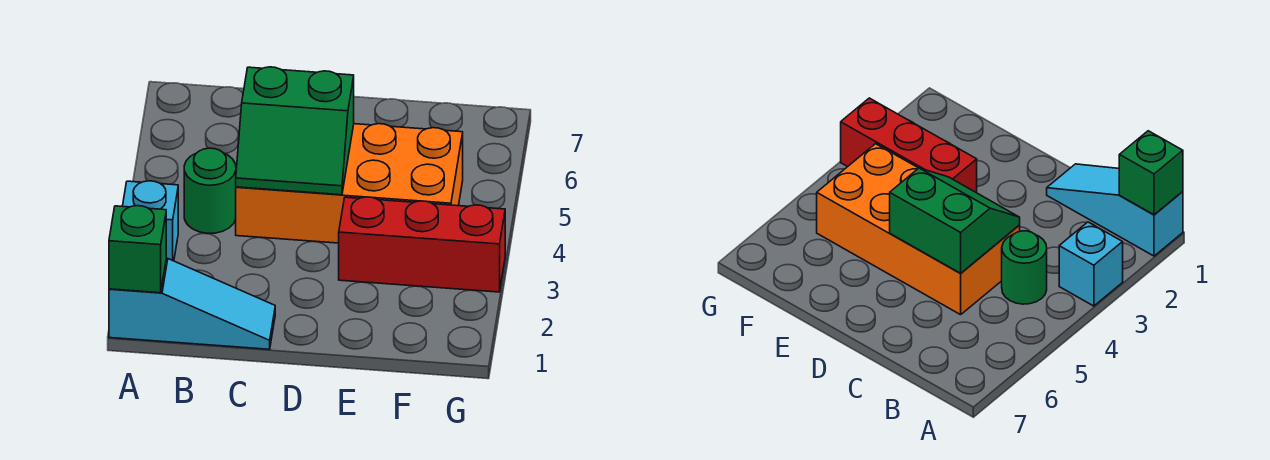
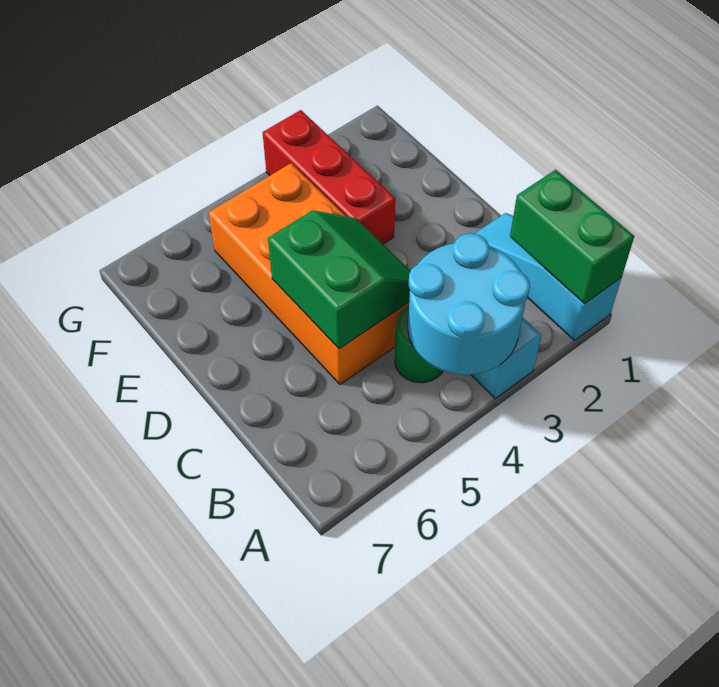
green 1x1 brick [109,206,166,293] -> green 1x2 brick [510,170,634,304]
none -> cyan 2x2 round brick [408,233,530,375]

